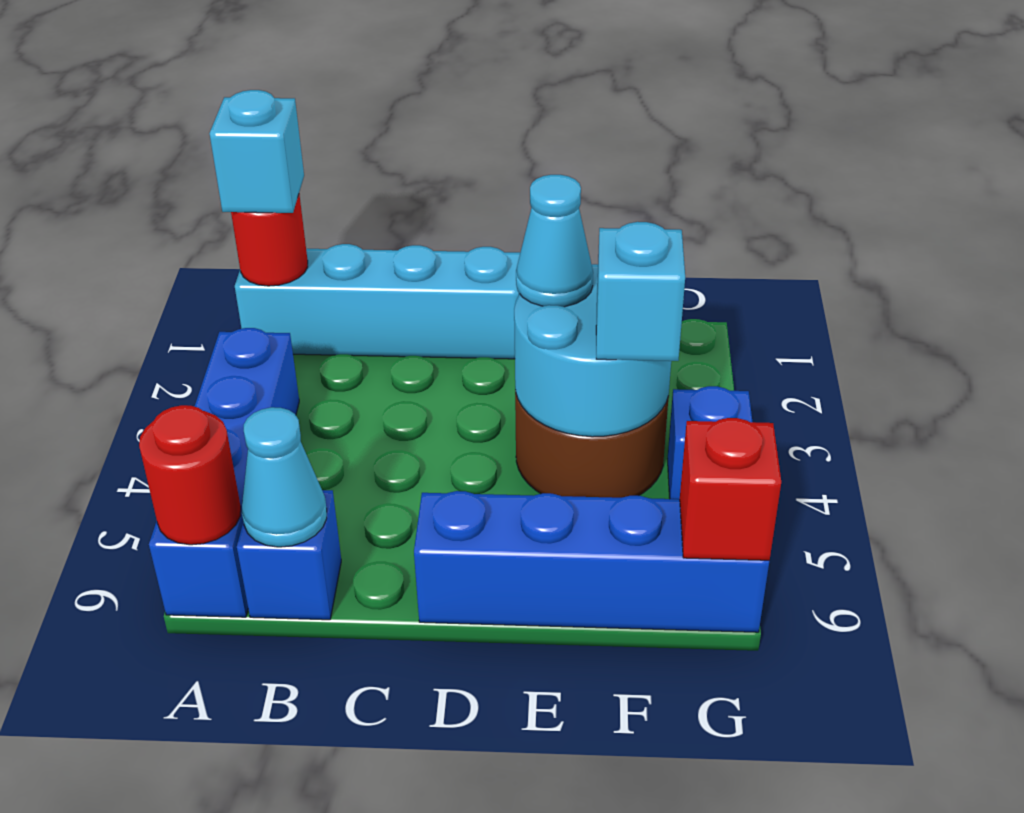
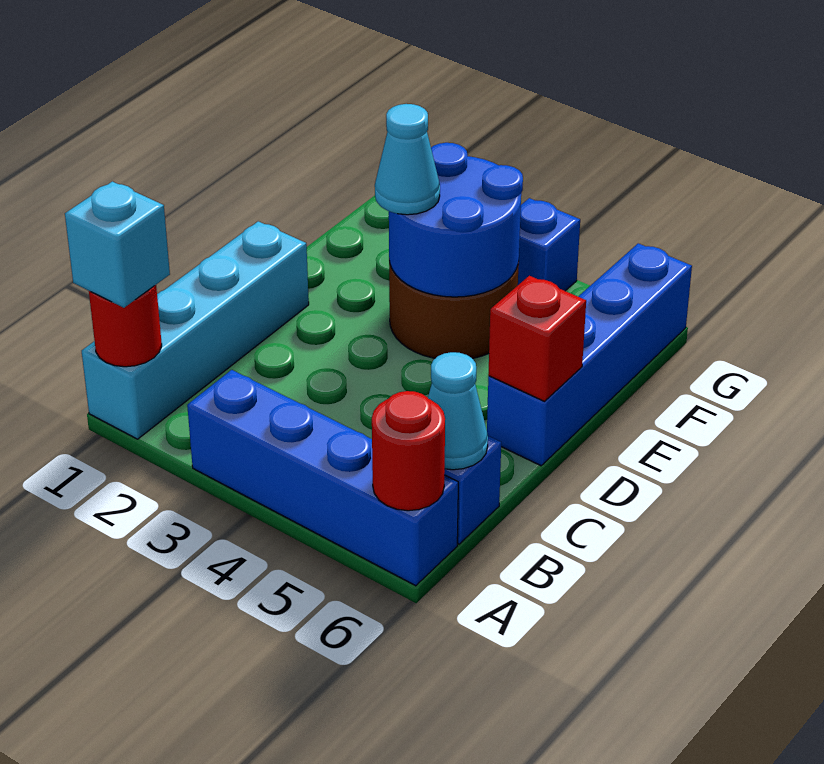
cyan 2x2 round brick [514,264,671,437] -> blue 2x2 round brick [389,143,523,297]
cyan 1x1 brick [596,222,685,361] -> none
red 1x1 brick [680,418,781,560] -> red 1x1 brick moved to [488,276,586,401]

